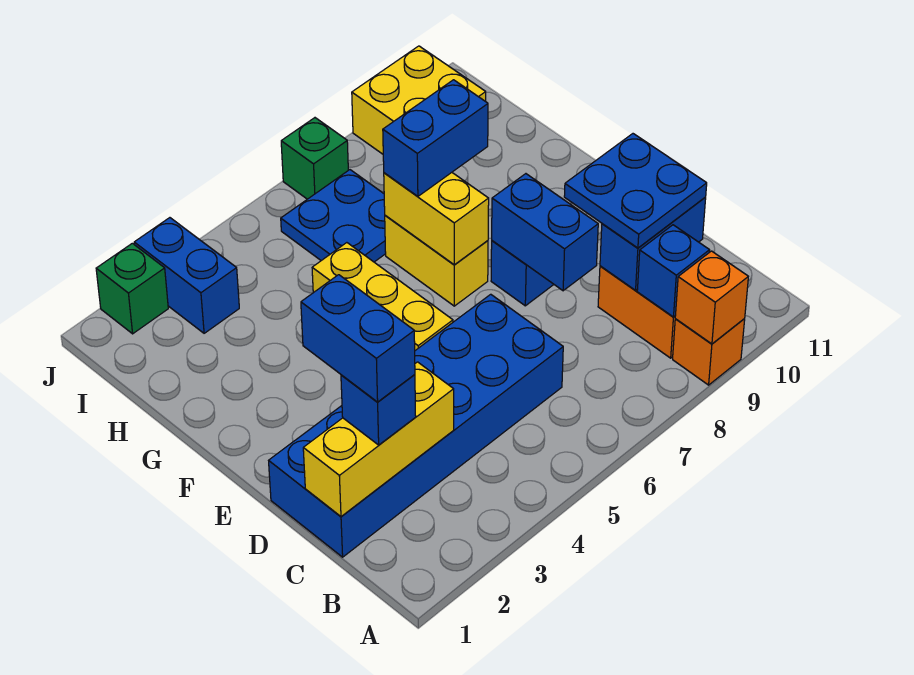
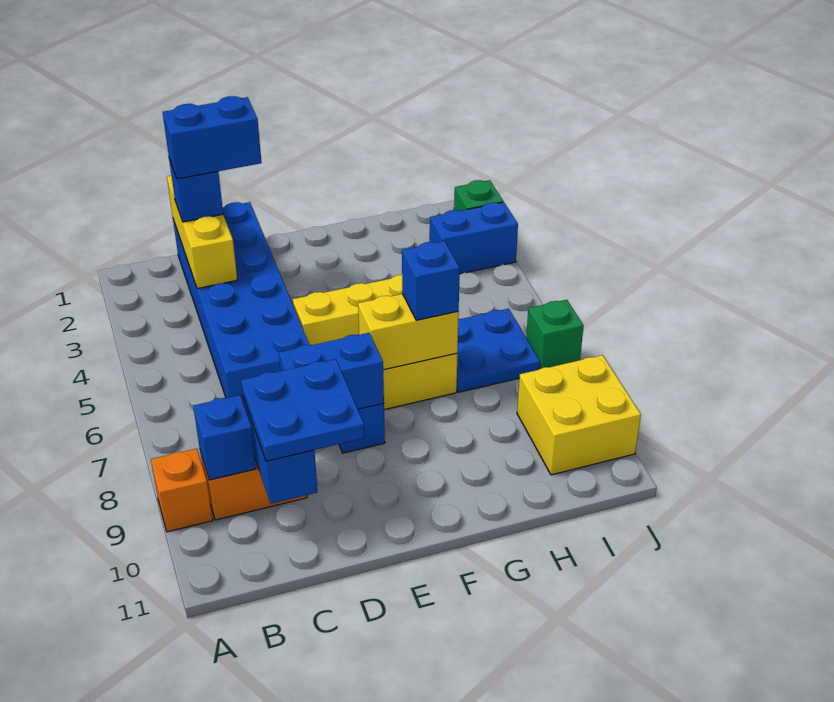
orange 1x1 brick [675,251,748,344] -> none
blue 1x2 brick [383,80,488,196] -> blue 1x1 brick [402,241,460,320]

